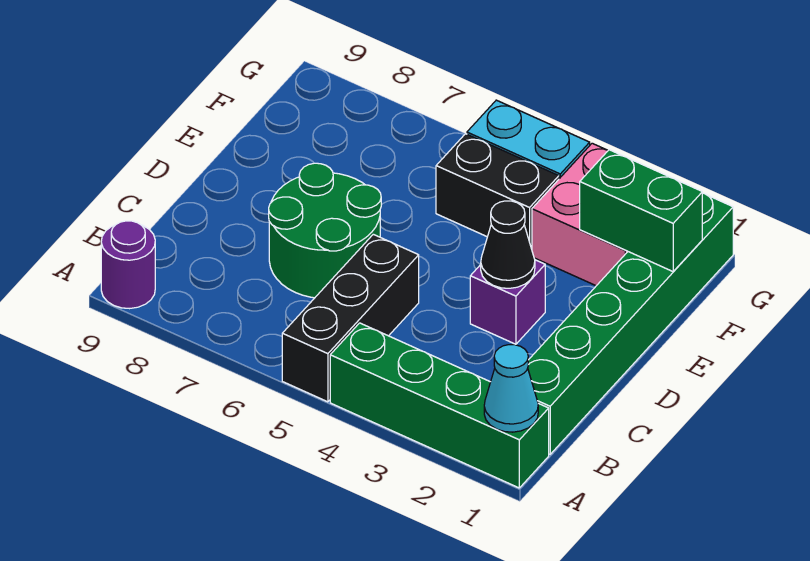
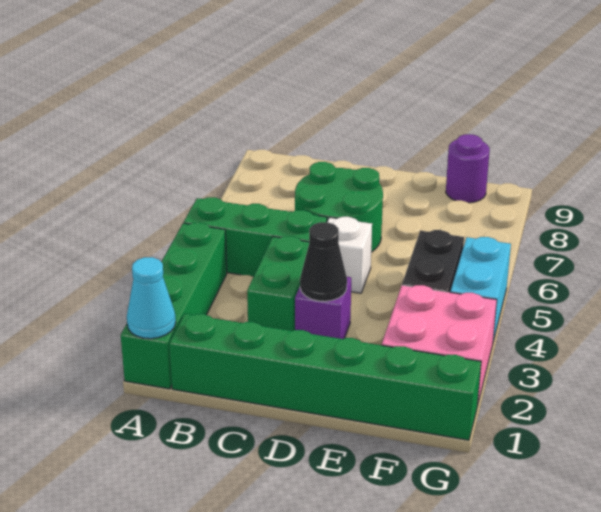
black 1x3 brick [282,234,419,402] -> green 1x3 brick [184,197,327,277]
purple 1x1 round brick [101,221,155,309] -> purple 1x1 round brick moved to [446,134,490,203]
none -> white 1x1 brick [327,217,372,293]
green 1x2 brick [580,150,702,271] -> green 1x2 brick moved to [247,236,309,331]

